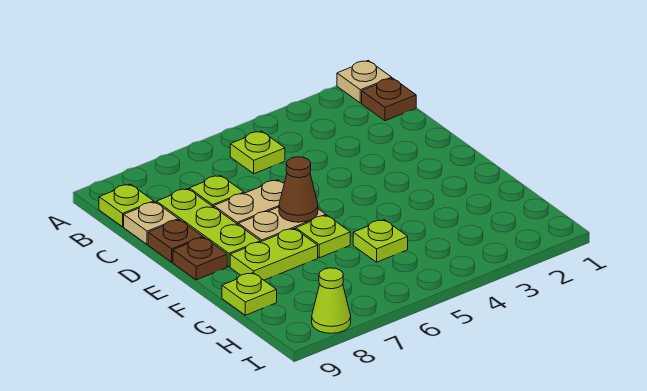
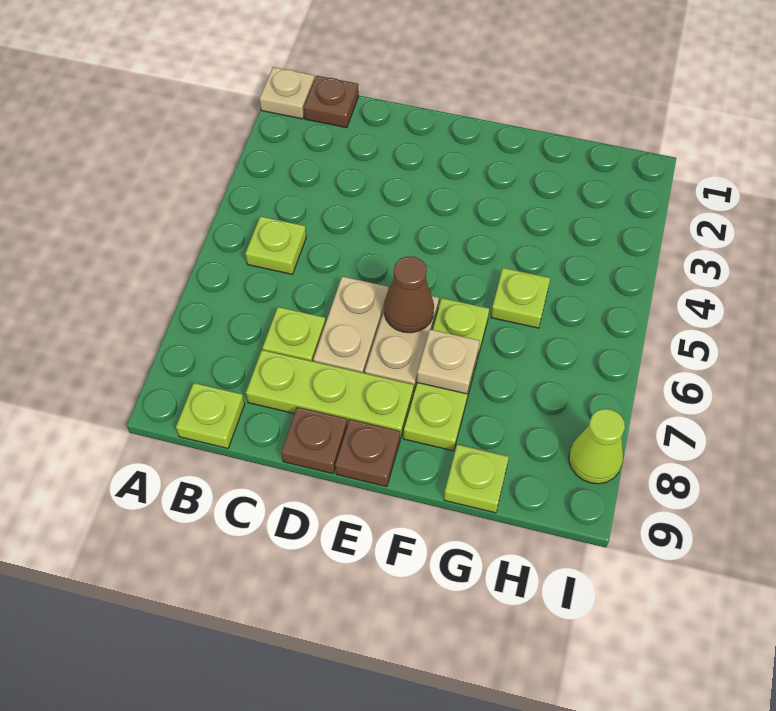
tan 1x1 plate [124,202,178,244] -> tan 1x1 plate moved to [417,329,480,394]

